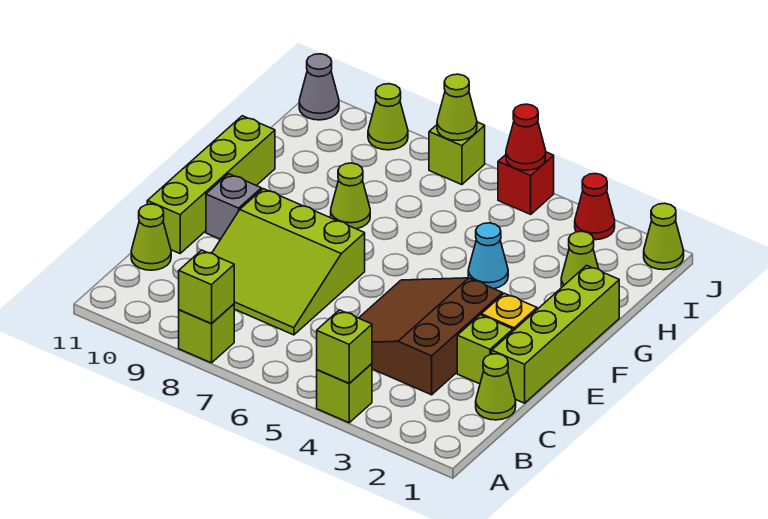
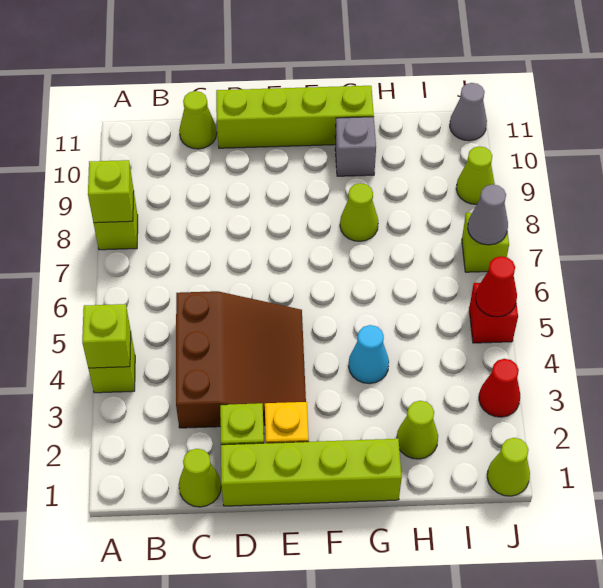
brown 3x3 slope [359,278,503,395] -> brown 3x3 slope turned to [176,291,306,428]
lime 3x3 slope [212,189,365,335] -> none
grey 1x1 brick [206,174,261,239] -> grey 1x1 brick moved to [335,117,376,176]
lime 1x1 cone [437,74,477,140] -> grey 1x1 cone [468,184,508,245]

